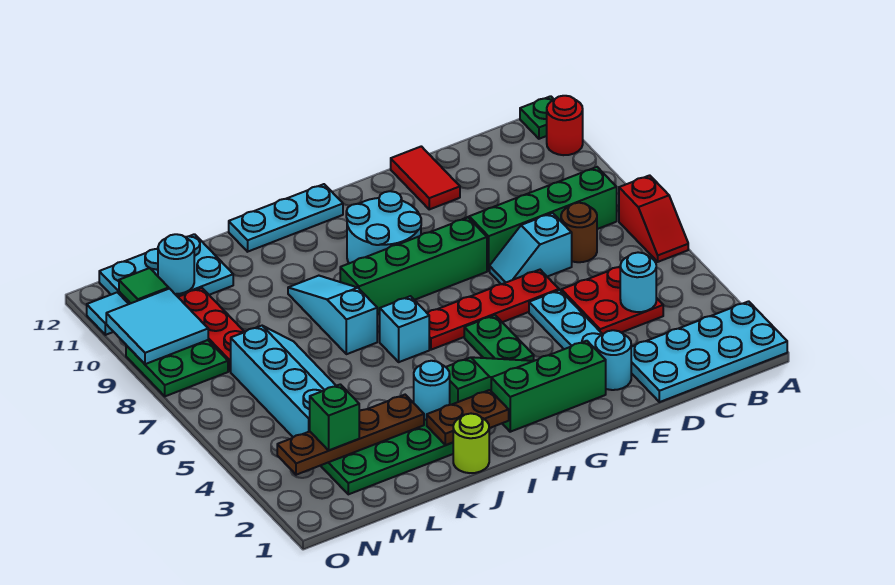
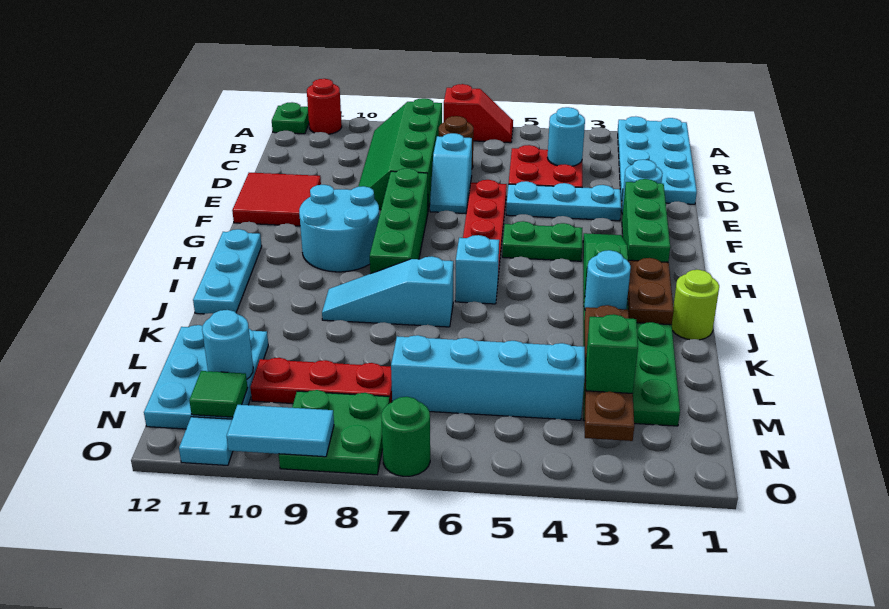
red 1x2 tile [391,146,460,209] -> red 2x2 tile [232,173,321,226]
cyan 2x2 tile [106,289,208,364] -> cyan 1x2 tile [227,405,334,457]
none -> green 1x1 round brick [381,397,430,476]

